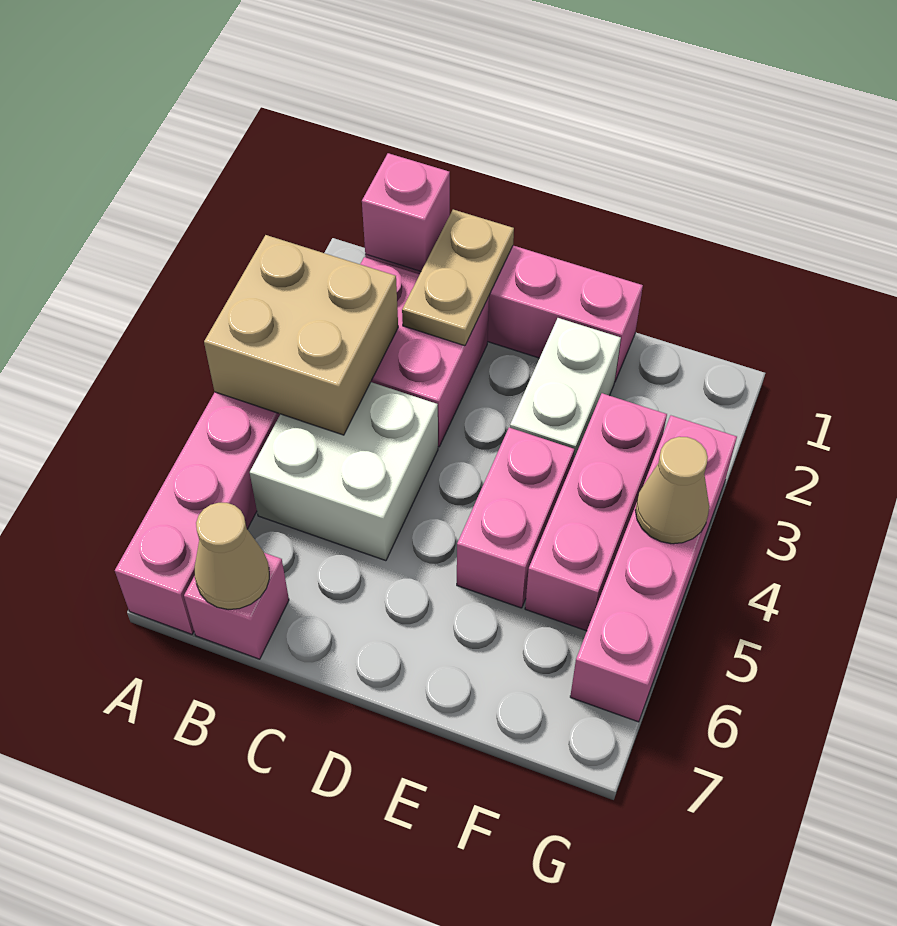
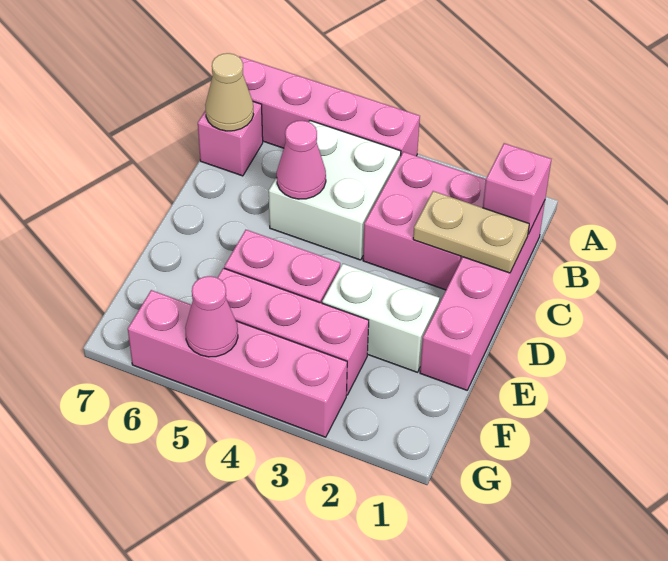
tan 2x2 brick [204,235,398,435] -> none
none -> pink 1x1 cone [277,121,326,199]
tan 1x1 cone [635,437,709,544] -> none
none -> pink 1x1 cone [185,276,238,357]

